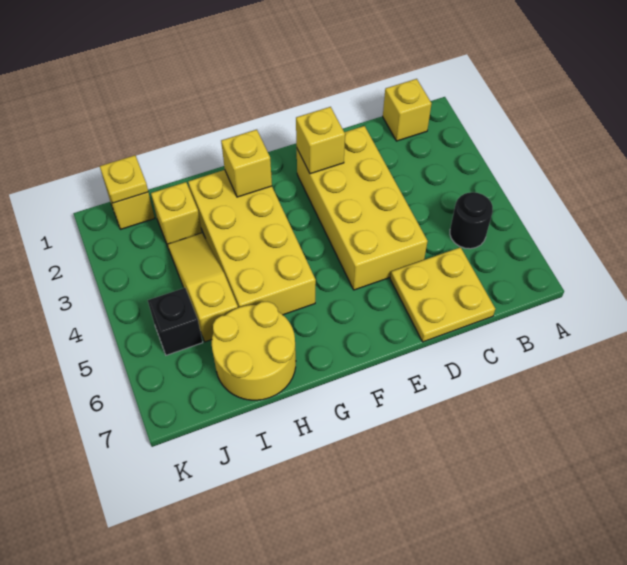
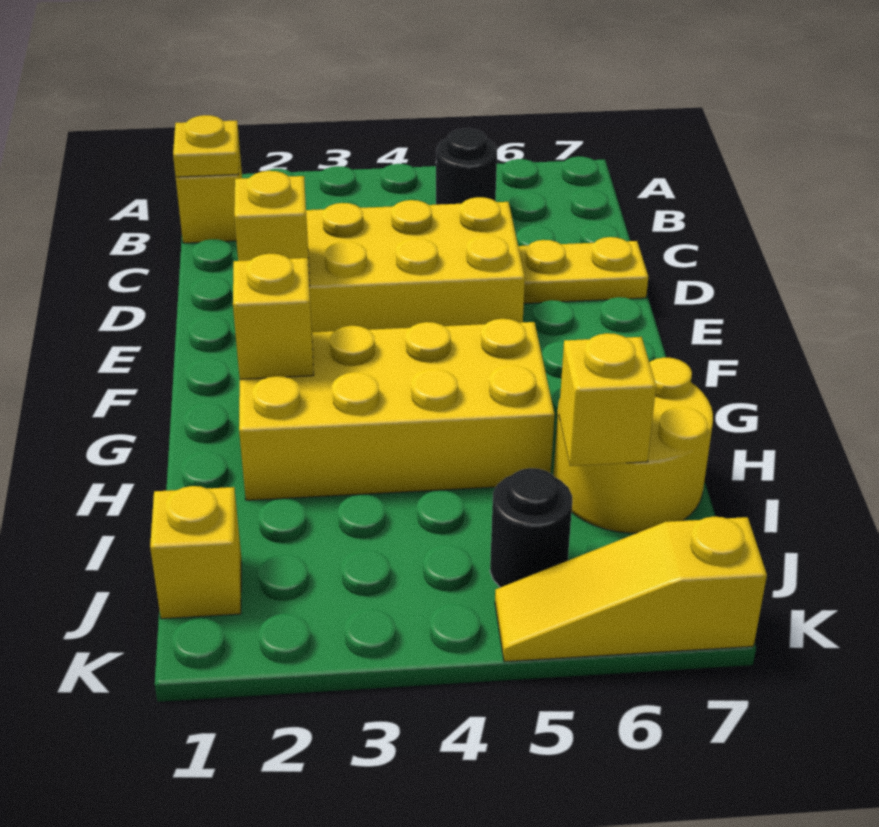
yellow 2x2 plate [390,247,495,342] -> yellow 1x2 plate [518,237,648,304]
yellow 1x1 brick [151,182,202,246] -> yellow 1x1 brick moved to [559,333,656,466]
yellow 1x3 slope [167,233,238,342] -> yellow 1x3 slope moved to [495,517,767,662]
yellow 1x1 plate [100,155,148,203] -> yellow 1x1 plate moved to [173,115,239,177]
black 1x1 brick [148,288,203,355] -> black 1x1 round brick [490,468,572,587]

